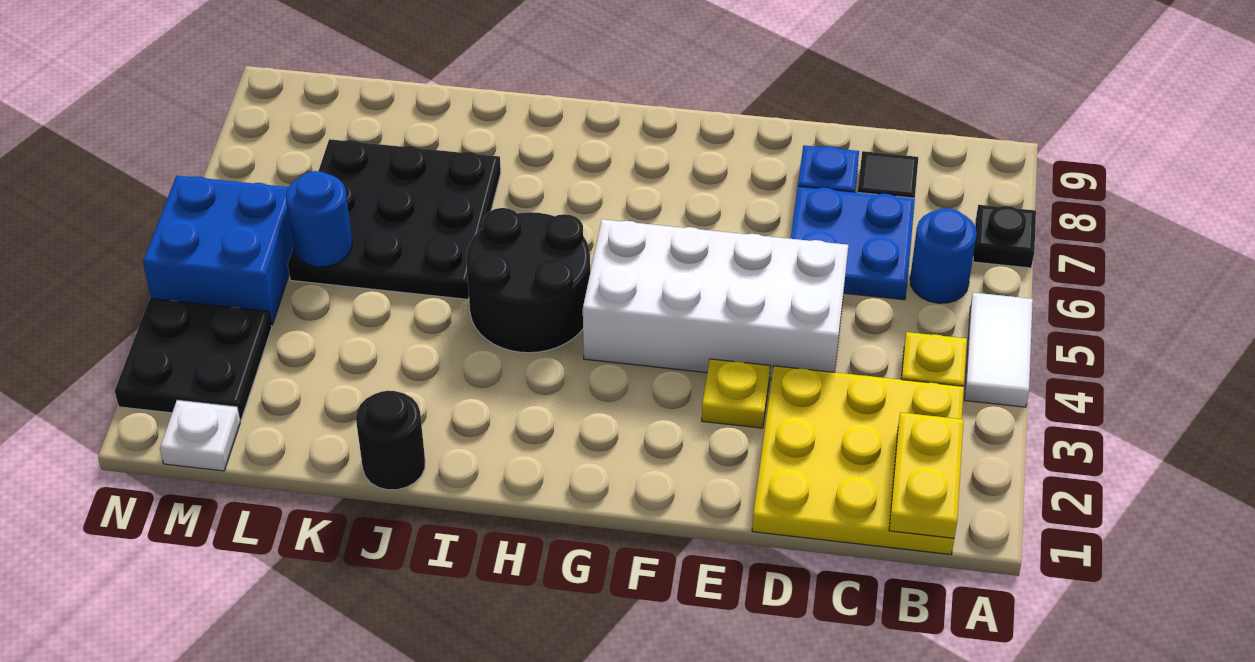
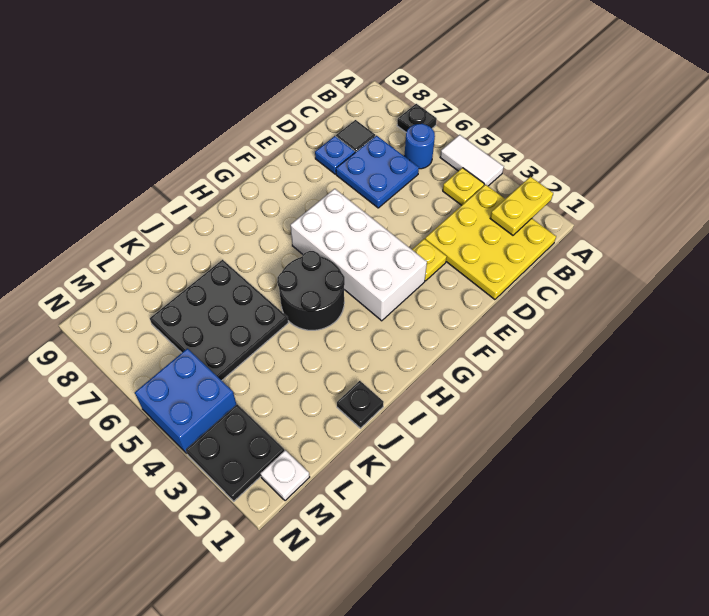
yellow 1x2 plate [889,412,963,538] -> yellow 1x2 plate turned to [490,177,553,235]
white 2x4 brick [583,219,848,380] -> white 2x4 brick turned to [290,189,427,321]
black 1x1 round brick [356,391,425,490] -> black 1x1 plate [337,381,384,428]
blue 1x1 round brick [286,171,352,267] -> none

